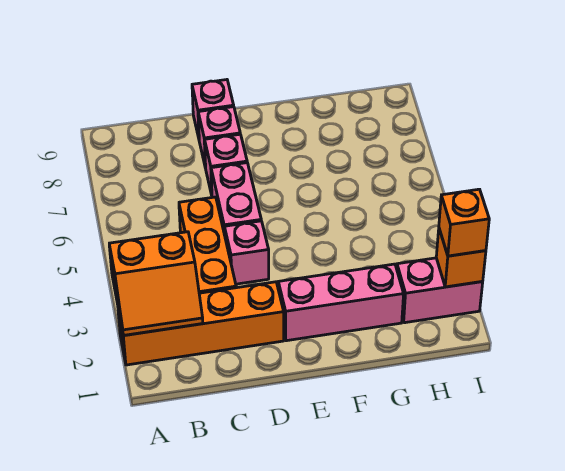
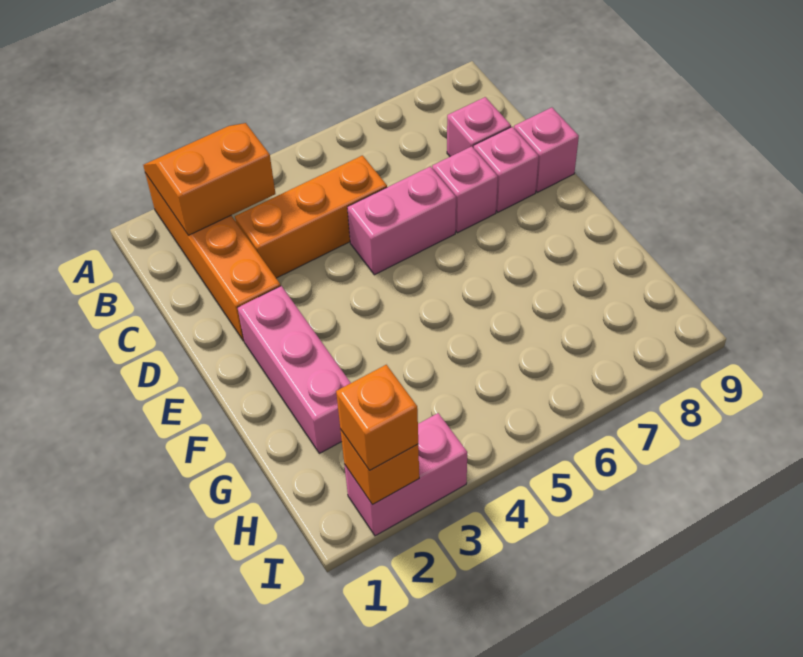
orange 2x2 slope [109,232,203,335] -> orange 2x2 slope turned to [143,123,275,235]
pink 1x1 brick [224,221,269,284] -> pink 1x1 brick moved to [447,97,511,157]
pink 1x2 brick [397,258,483,323] -> pink 1x2 brick turned to [344,413,467,536]

